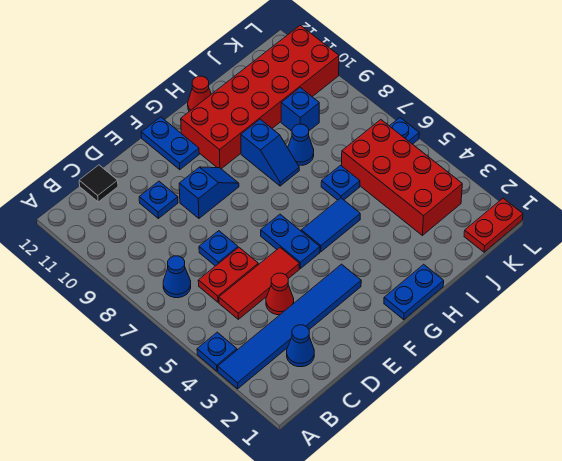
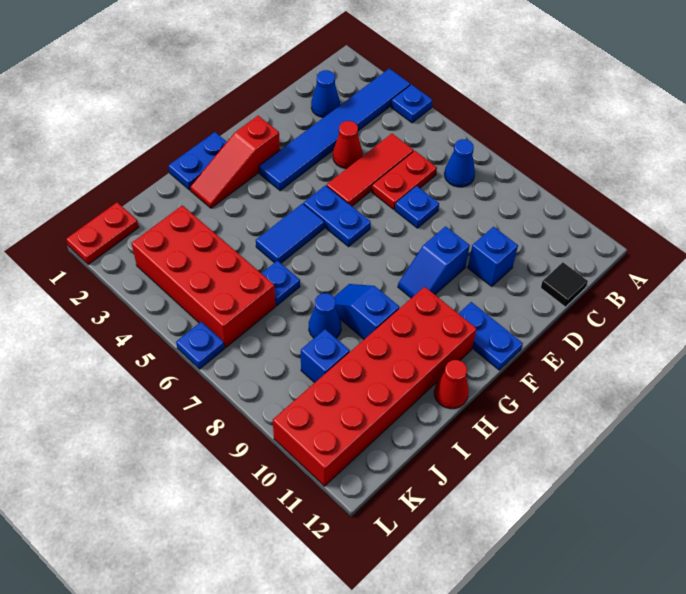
blue 1x1 plate [139,181,178,218] -> blue 1x1 brick [468,227,518,287]
none -> red 1x3 slope [190,116,280,208]

